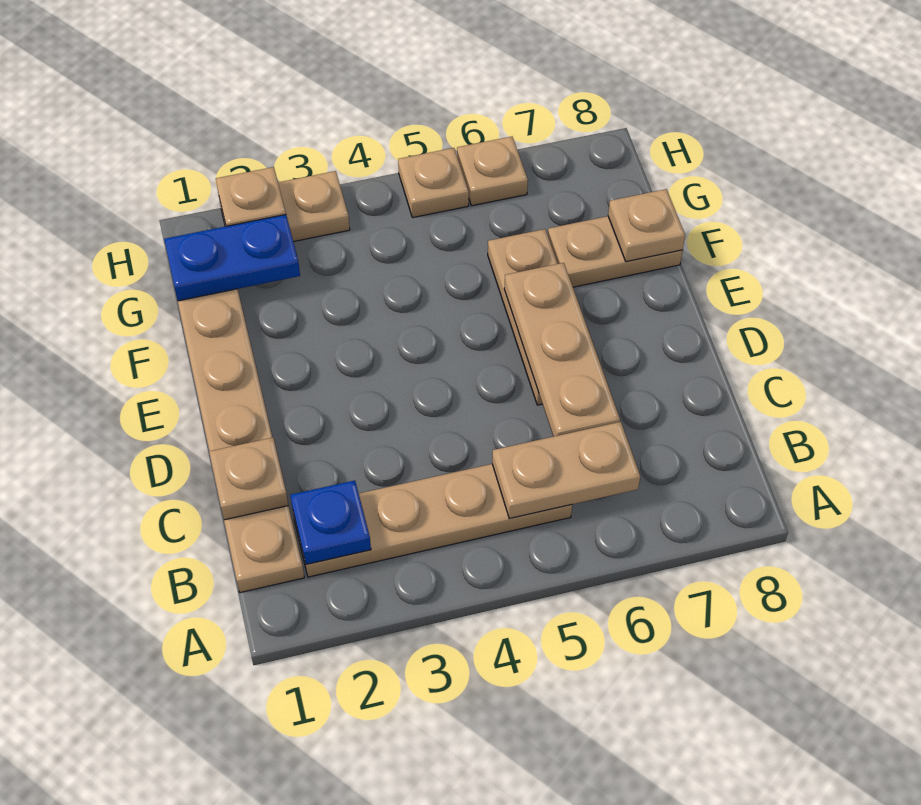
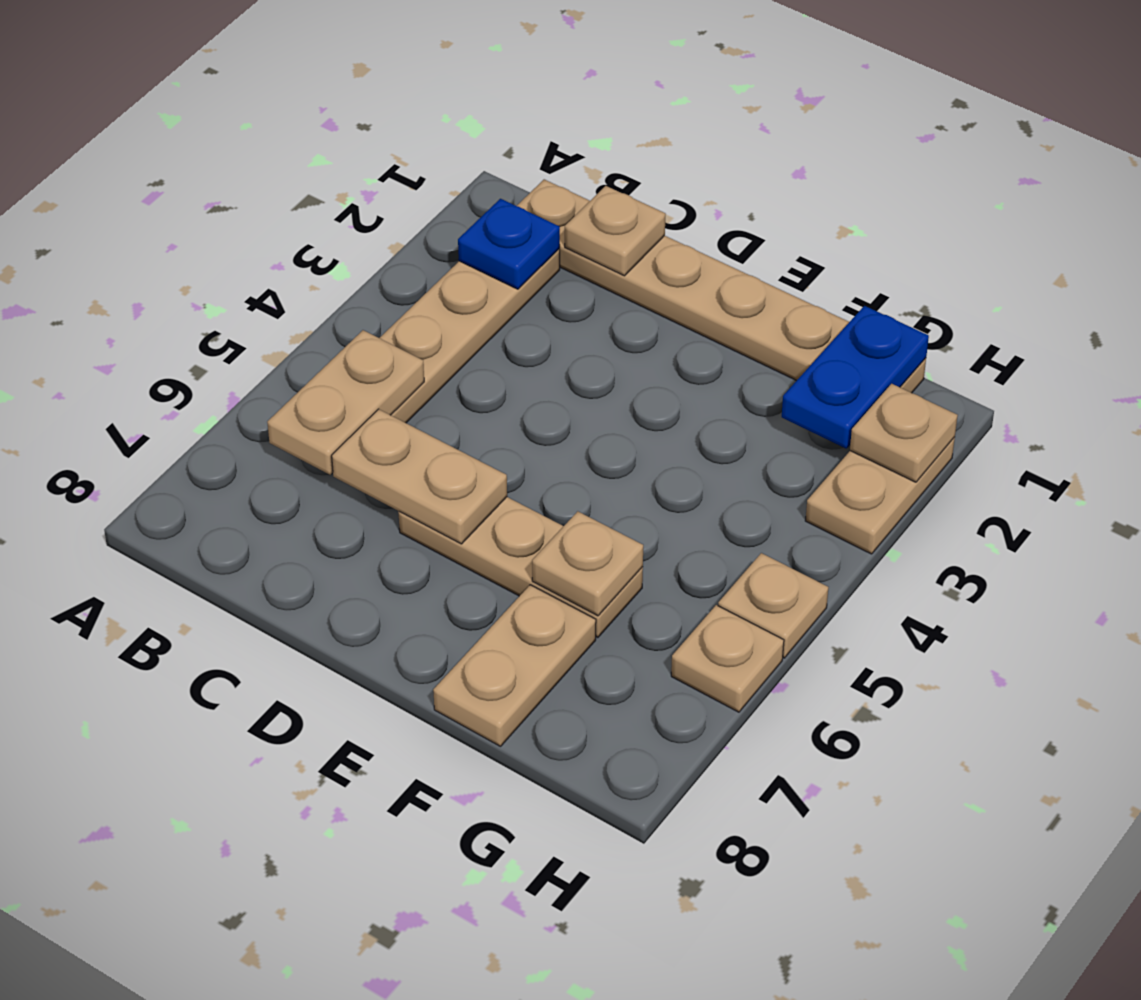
tan 1x3 plate [504,263,620,437] -> tan 1x2 plate [332,409,507,544]
tan 1x1 plate [608,189,685,262] -> tan 1x1 plate moved to [532,511,643,616]

